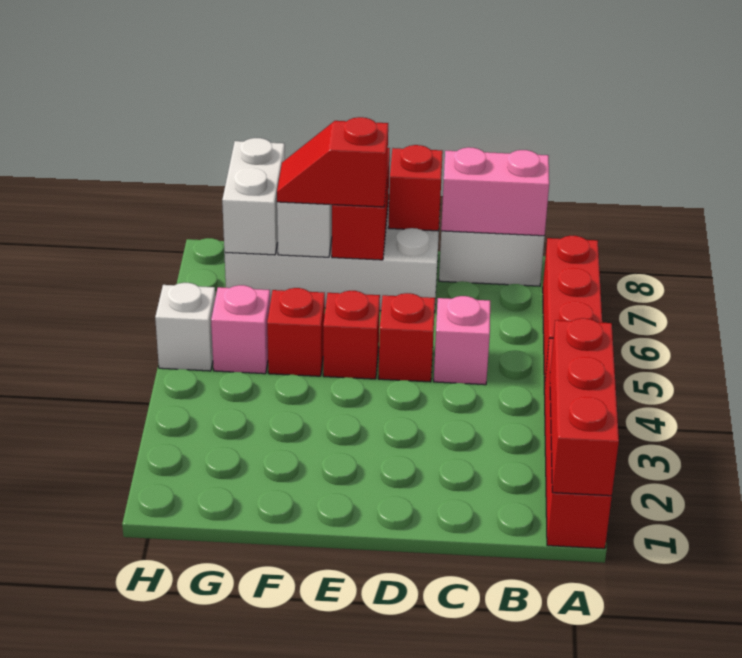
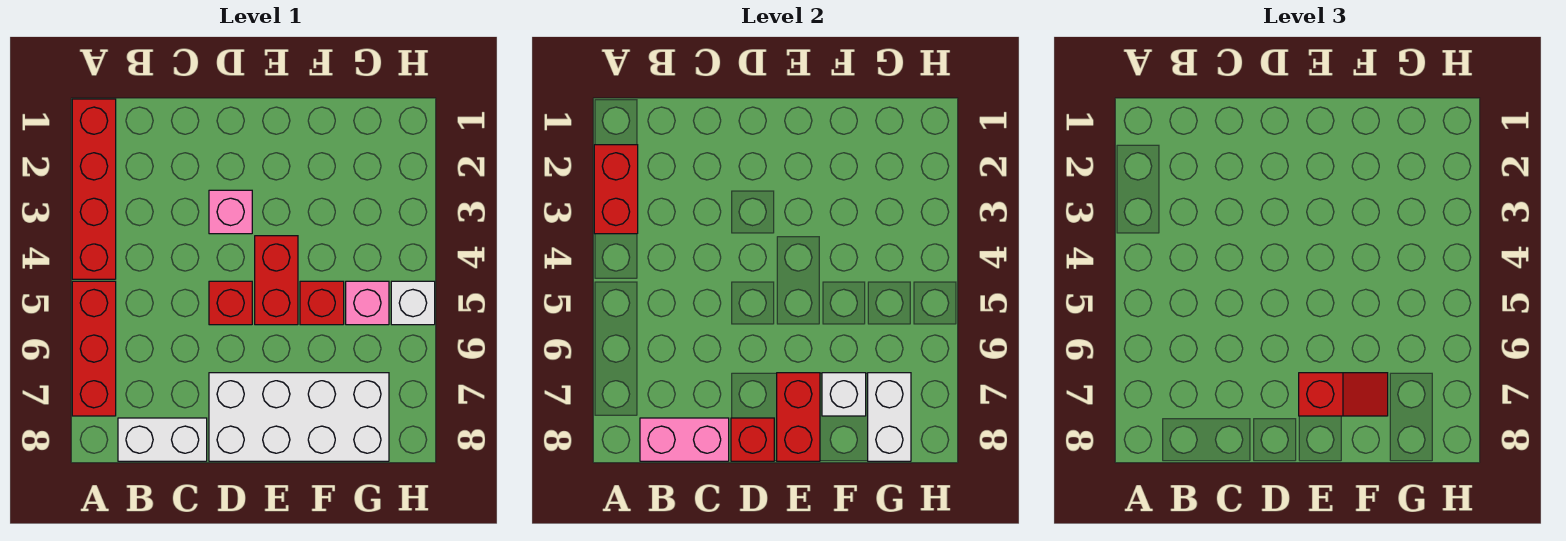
red 1x3 brick [550,318,619,496] -> red 1x2 brick [594,145,638,234]
pink 1x1 brick [434,296,490,385] -> pink 1x1 brick moved to [209,190,252,234]
red 1x1 brick [323,291,380,379] -> red 1x2 brick [255,236,298,325]

